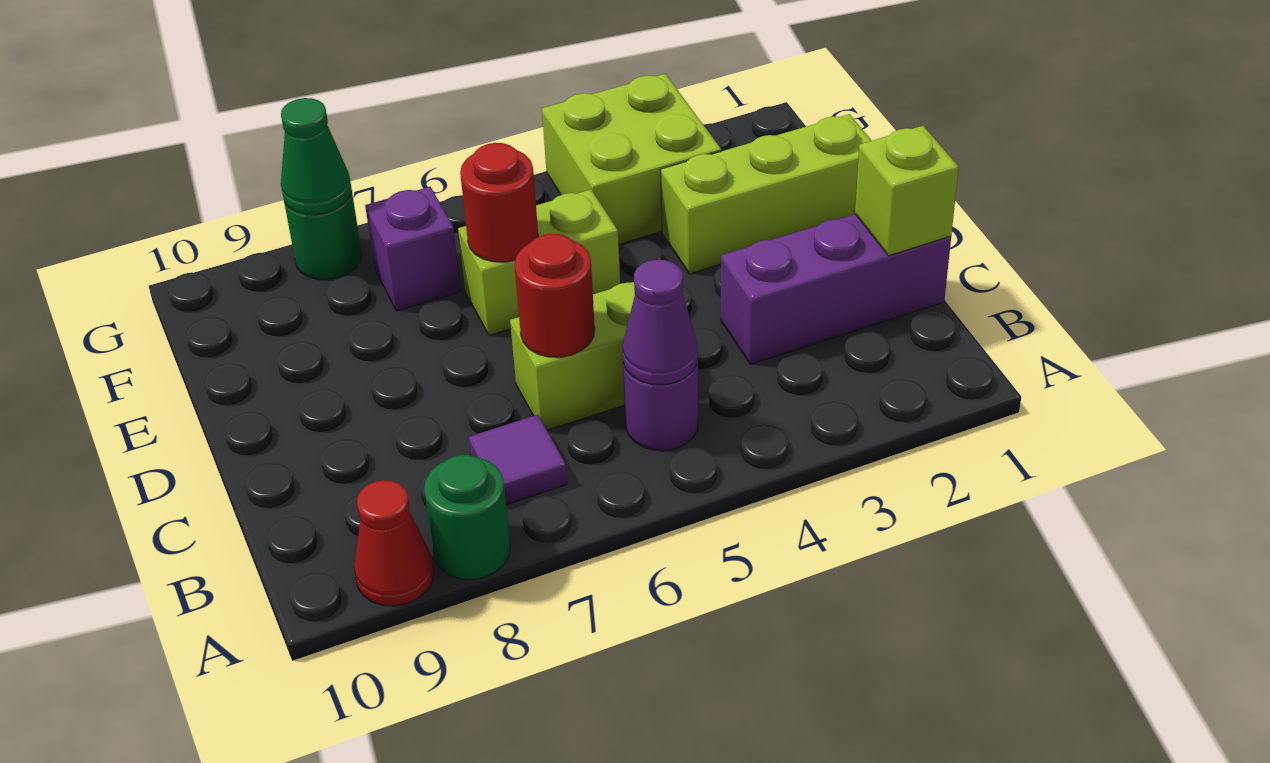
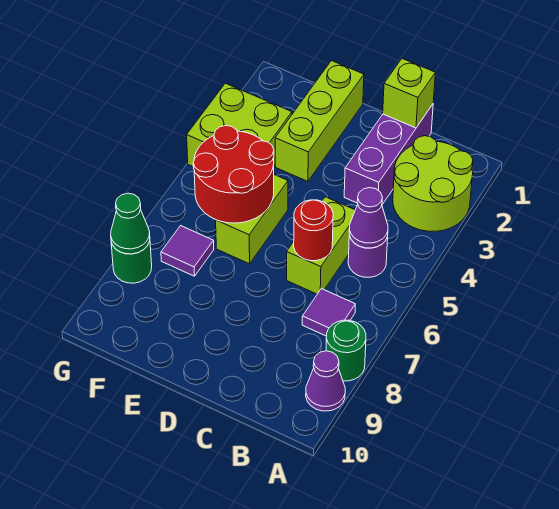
none -> lime 2x2 round brick [393,136,473,232]
red 1x1 cone [354,480,434,606] -> purple 1x1 cone [306,351,345,411]
red 1x1 round brick [460,143,538,262] -> red 2x2 round brick [193,126,274,223]
purple 1x1 brick [365,187,461,311] -> purple 1x1 tile [161,226,214,276]

